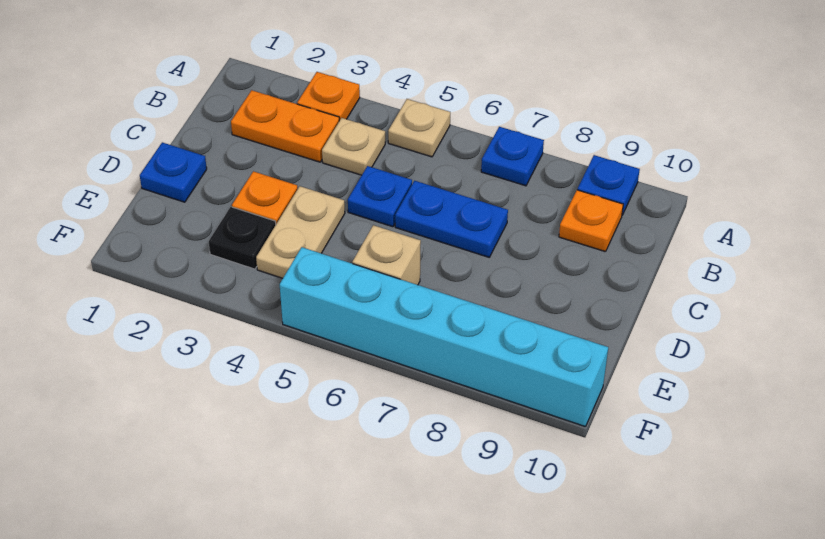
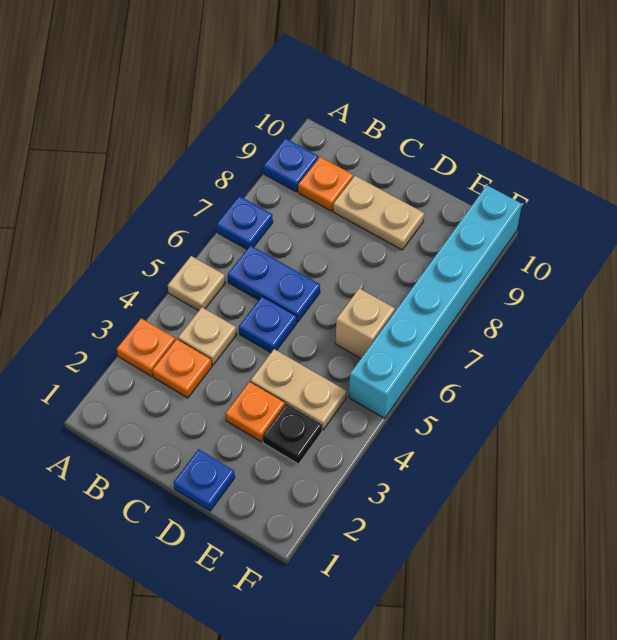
orange 1x2 plate [231,90,339,162] -> orange 1x1 plate [152,339,212,398]
blue 1x2 plate [395,181,508,257] -> blue 1x2 plate turned to [228,245,320,322]
none -> tan 1x2 plate [333,176,424,250]

